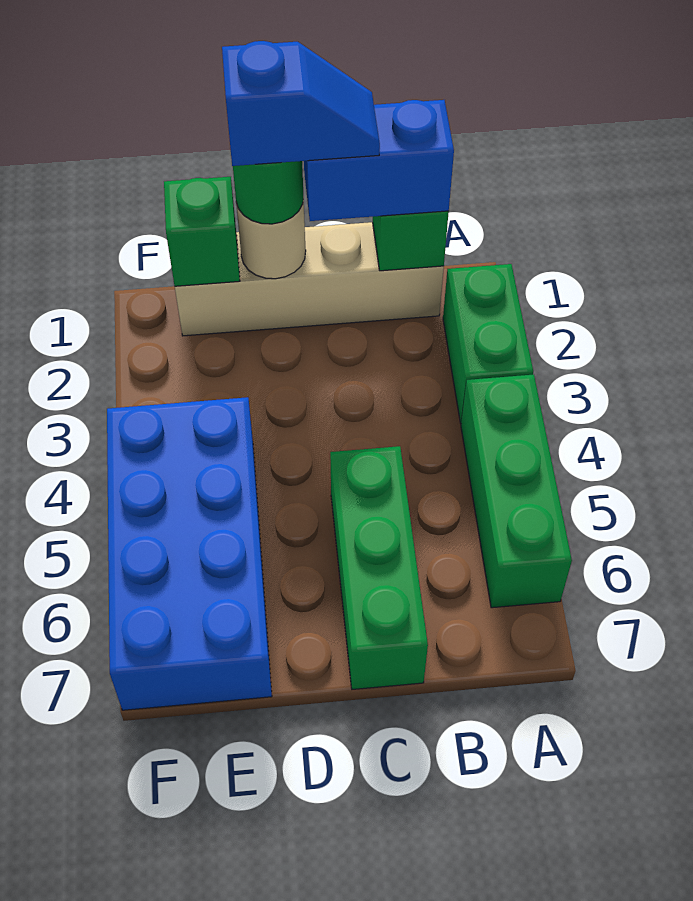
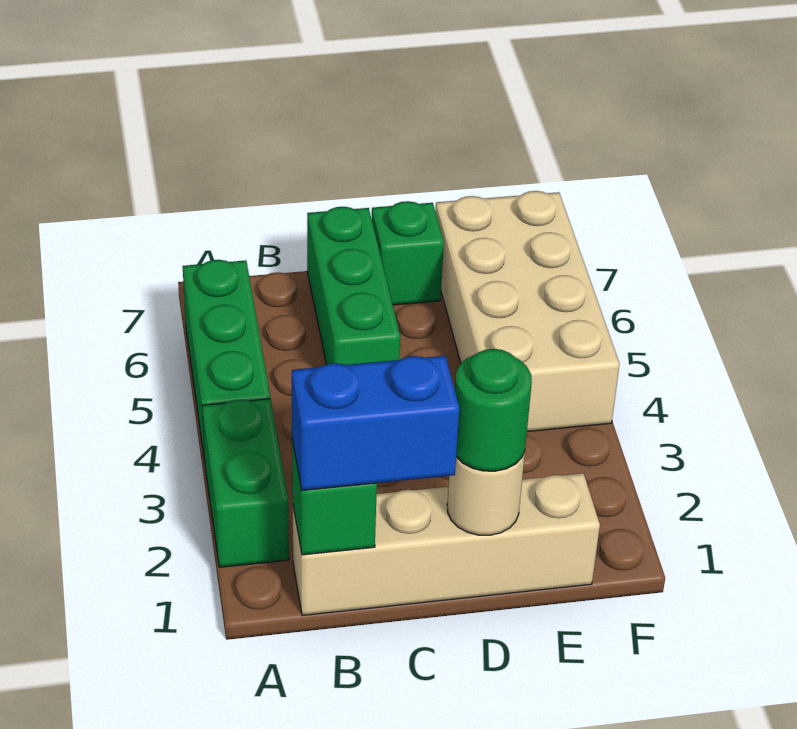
blue 1x2 slope [222,41,380,166] -> none
green 1x1 brick [164,177,240,286] -> green 1x1 brick moved to [372,201,444,305]
blue 2x4 brick [107,397,272,710] -> tan 2x4 brick [435,191,620,432]

